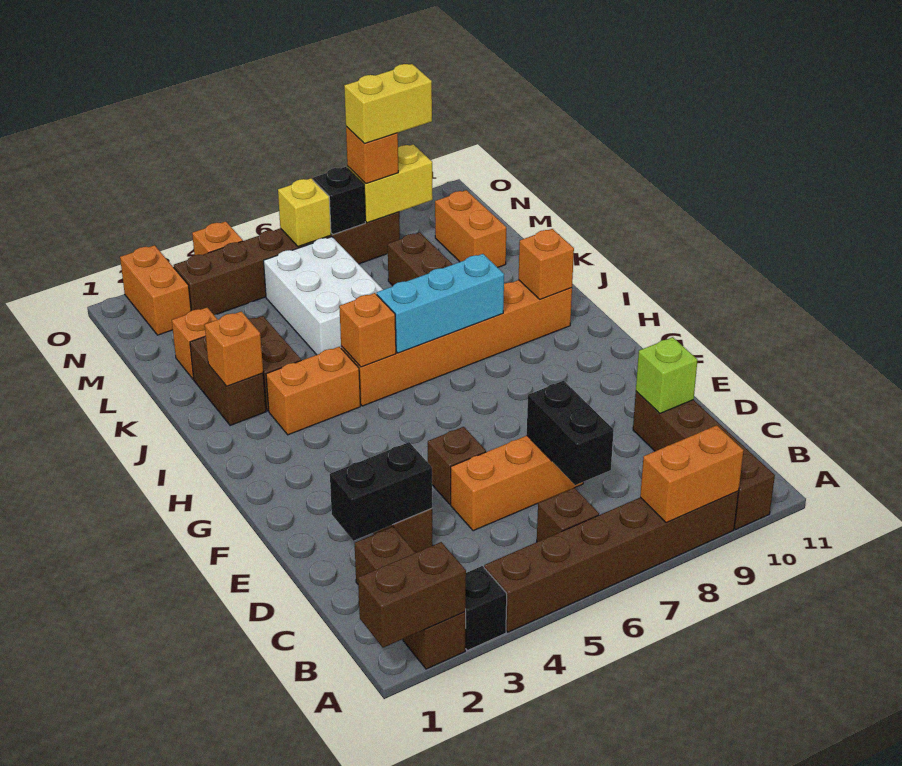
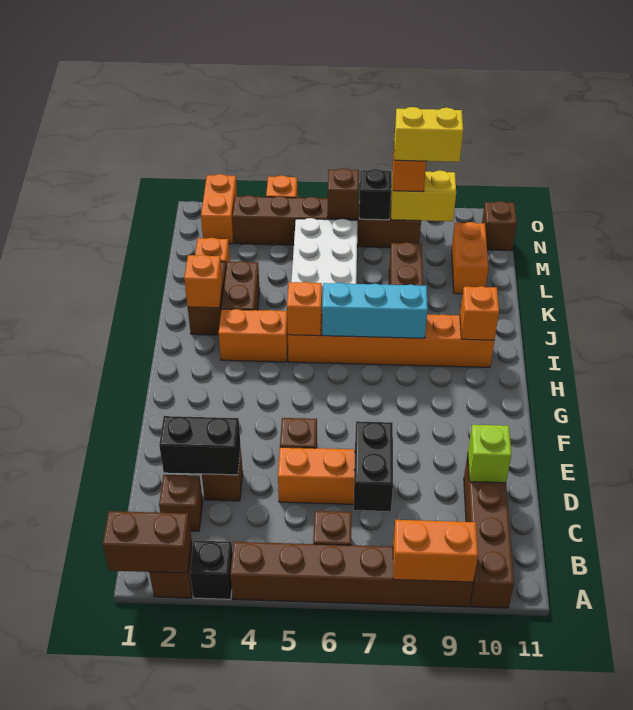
yellow 1x1 brick [278,178,331,247] -> brown 1x1 brick [327,168,359,219]
none -> brown 1x1 brick [482,201,517,251]

